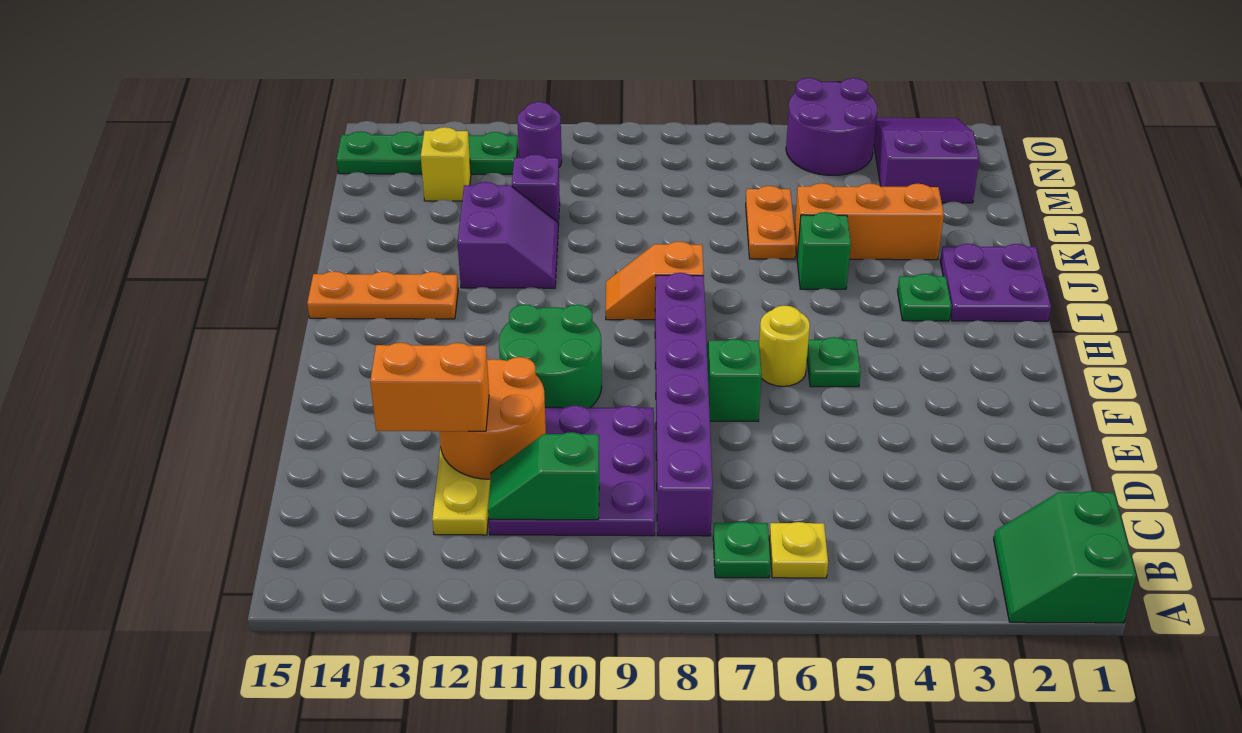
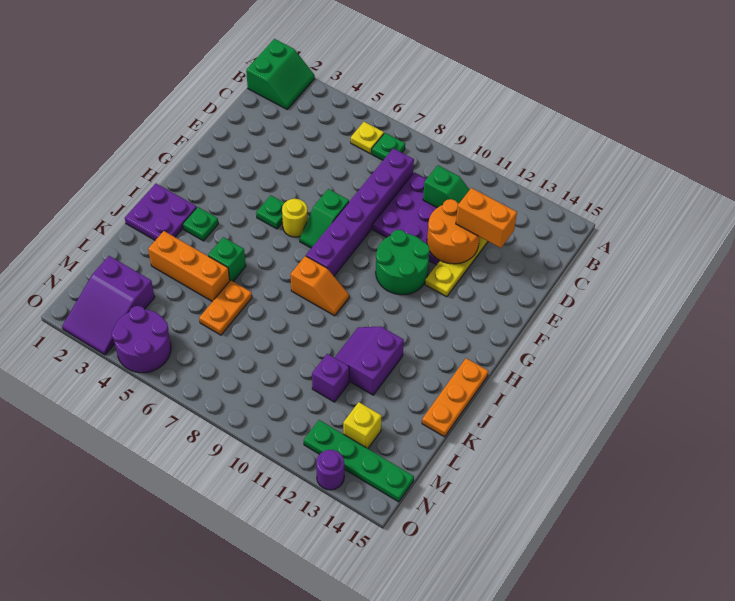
orange 1x3 plate [307,271,458,319] -> orange 1x3 plate turned to [422,358,488,437]
purple 1x1 round brick [517,102,562,167] -> purple 1x1 round brick moved to [316,450,344,490]

